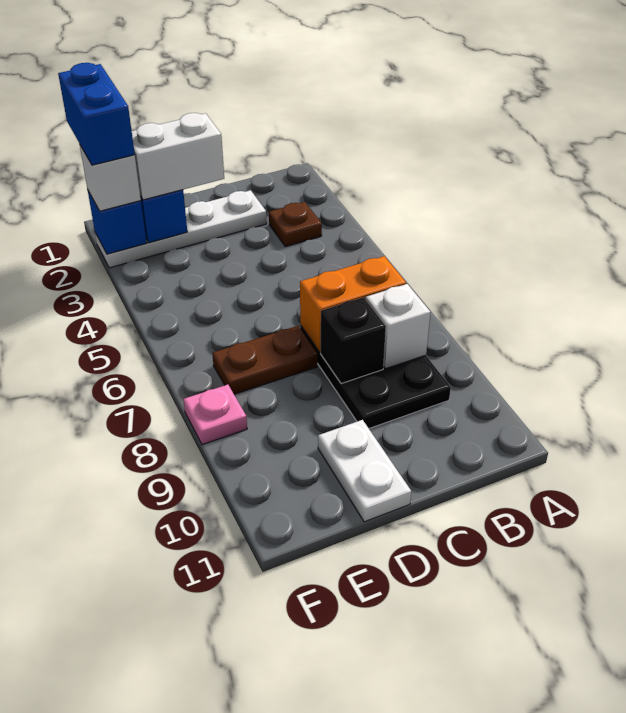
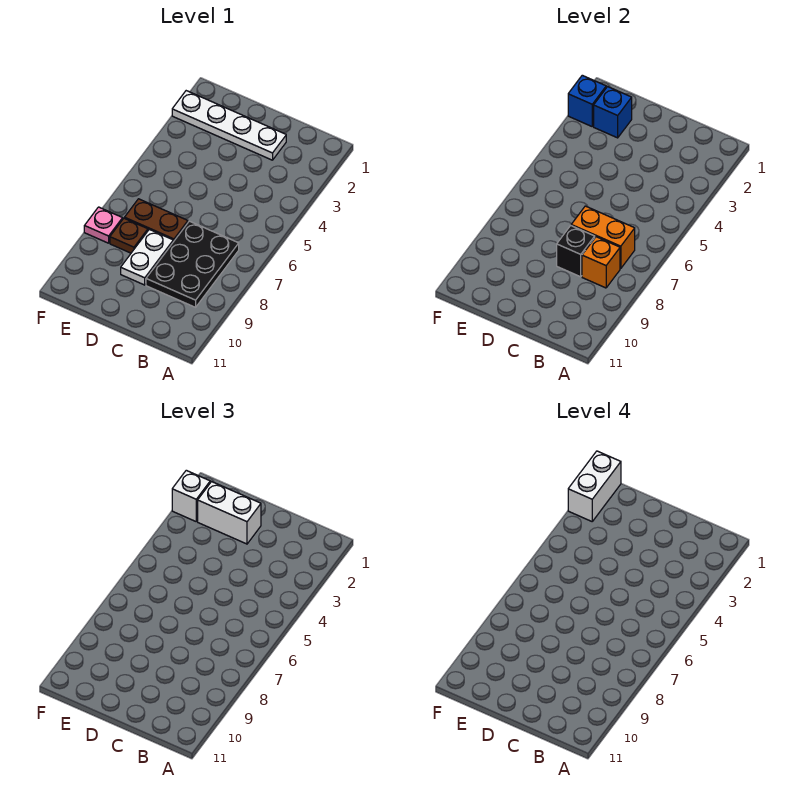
brown 1x1 plate [269,202,322,247] -> brown 1x1 plate moved to [110,218,148,253]
white 1x1 brick [366,284,430,369] -> orange 1x1 brick [582,237,620,288]
white 1x2 plate [318,420,411,522] -> white 1x2 plate moved to [121,229,173,285]
blue 1x2 brick [58,63,135,165] -> white 1x2 brick [568,451,621,521]

